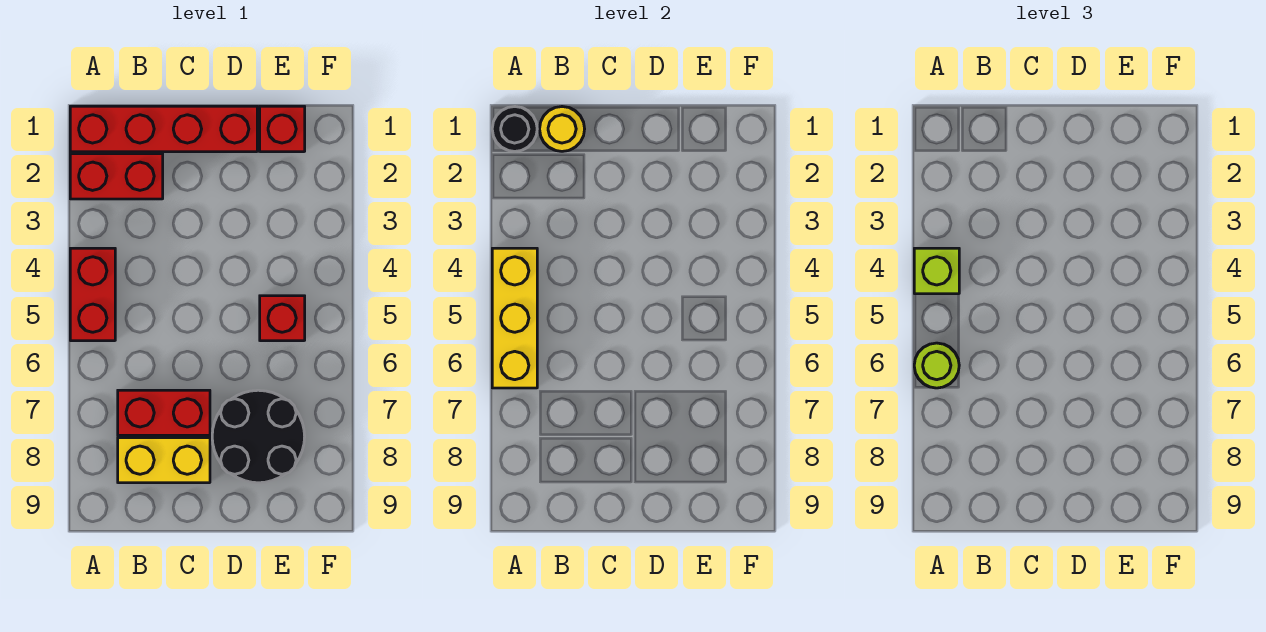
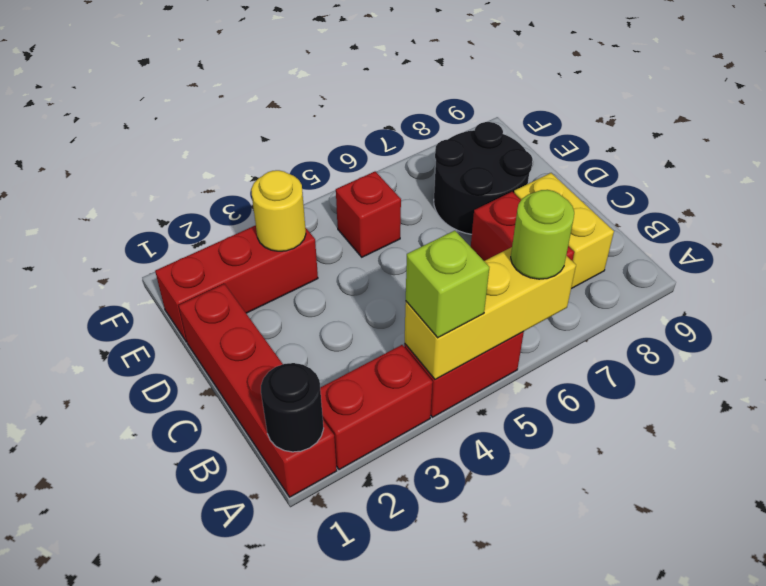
red 1x2 brick [70,154,163,199] -> red 1x2 brick turned to [320,345,433,470]
yellow 1x1 round brick [540,107,585,151] -> yellow 1x1 round brick moved to [251,170,306,251]
red 1x1 brick [260,106,305,152] -> red 1x3 brick [155,225,318,342]

